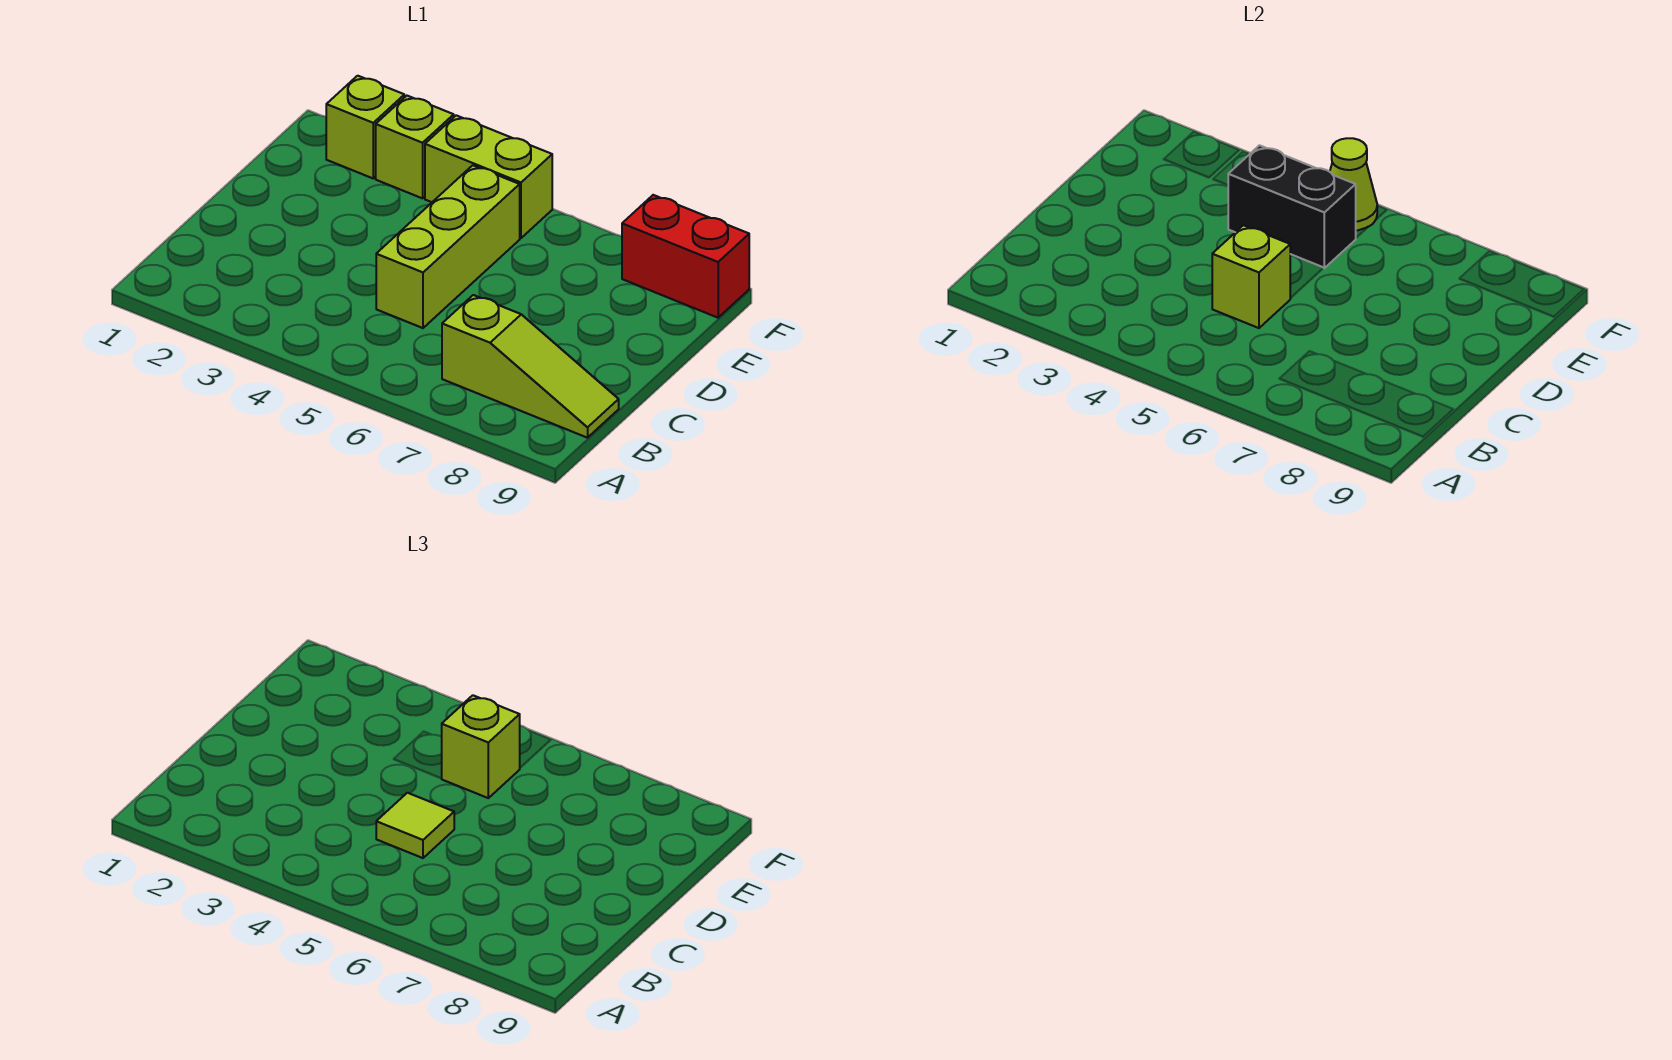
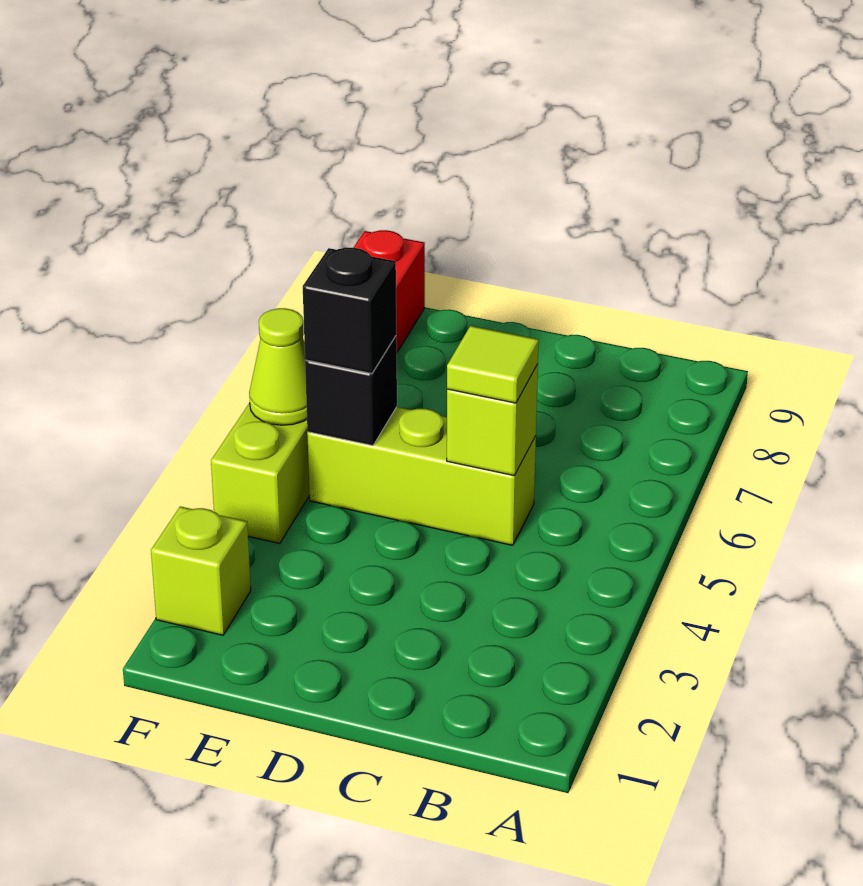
lime 1x3 slope [442,295,619,438] -> none
black 1x2 brick [1228,145,1356,268] -> black 1x1 brick [305,336,397,446]
lime 1x1 brick [442,695,520,798] -> black 1x1 brick [303,248,396,374]
lime 1x1 brick [376,96,454,198] -> none

